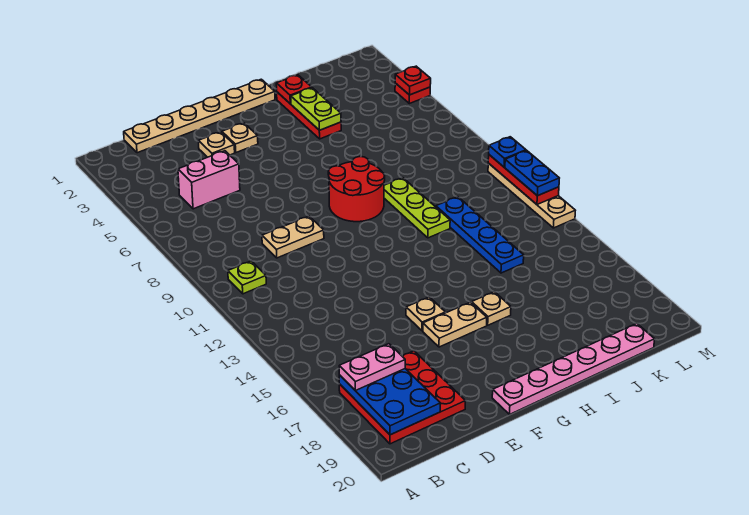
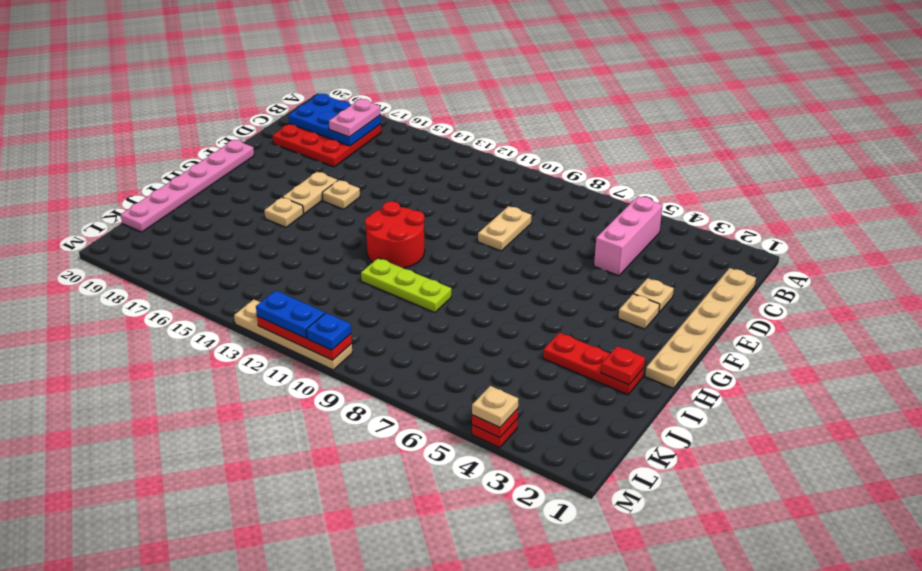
lime 1x1 plate [228,261,266,294] -> none
pink 1x2 brick [178,151,240,209] -> pink 1x3 brick [594,196,663,276]
red 2x2 round brick [328,157,385,222] -> red 2x2 round brick moved to [365,201,425,268]
lime 1x2 plate [291,88,341,130] -> none
blue 1x4 plate [436,197,524,273] -> none
none -> tan 1x1 plate [472,386,518,427]

